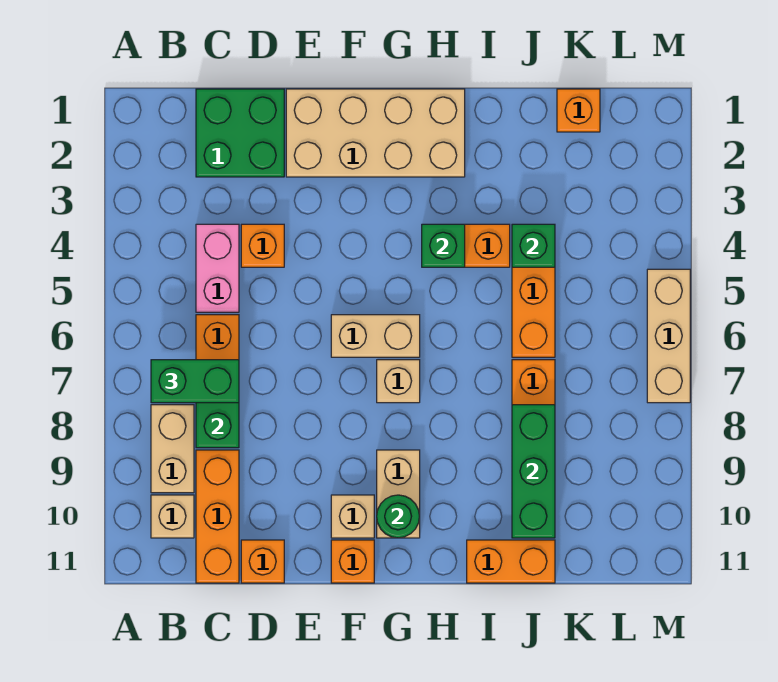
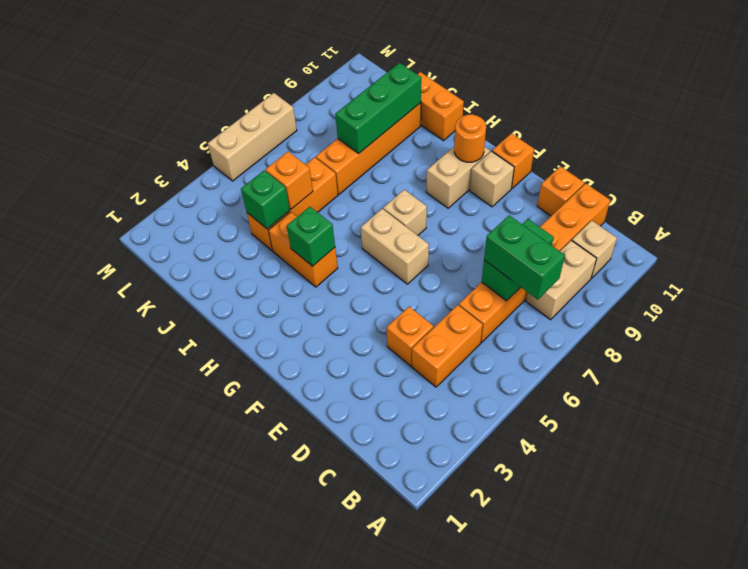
green 2x2 brick [196,89,284,177] -> none
pink 1x2 brick [196,224,239,312] -> orange 1x2 brick [412,305,483,387]
tan 2x4 brick [286,89,465,177] -> none
green 1x1 round brick [377,495,420,538] -> orange 1x1 round brick [454,114,486,162]
orange 1x1 brick [557,89,600,132] -> orange 1x1 brick moved to [265,152,313,209]

